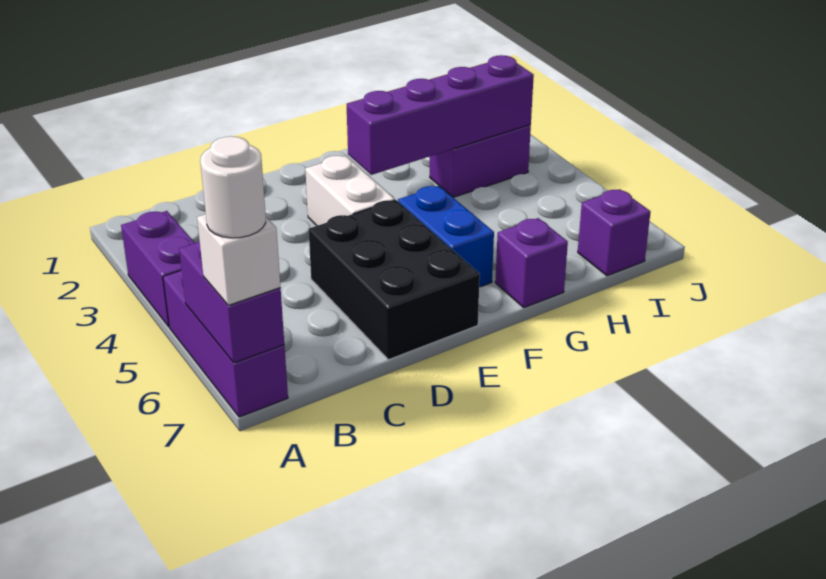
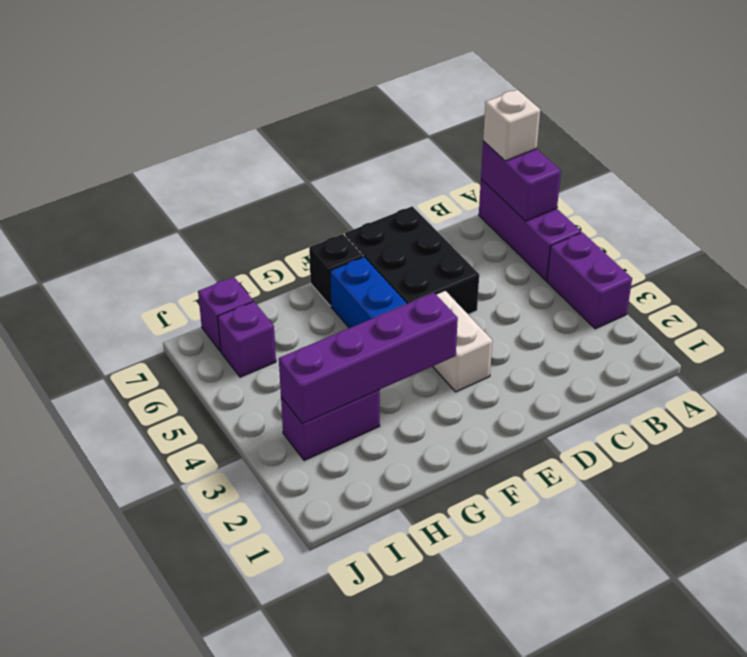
white 1x1 round brick [200,136,266,238] -> none
none -> black 1x1 brick [309,234,363,306]
purple 1x1 brick [495,218,568,308] -> purple 1x1 brick moved to [218,301,276,377]

